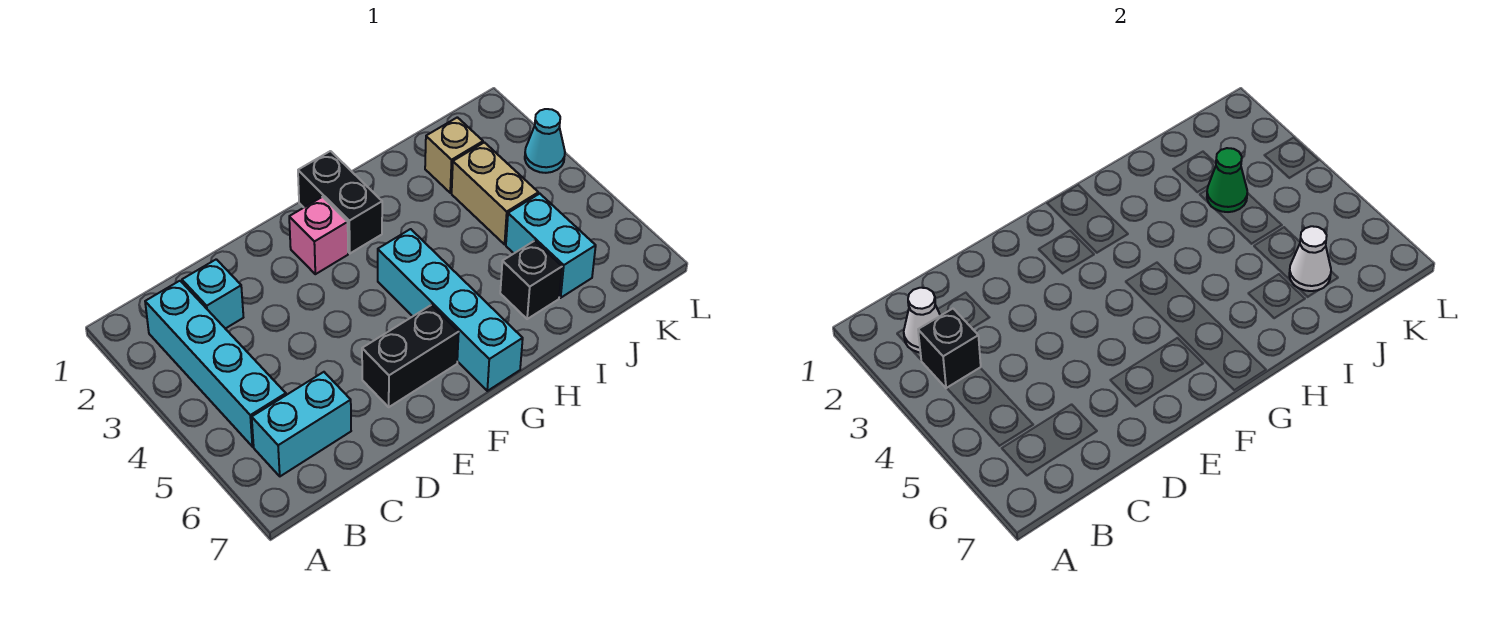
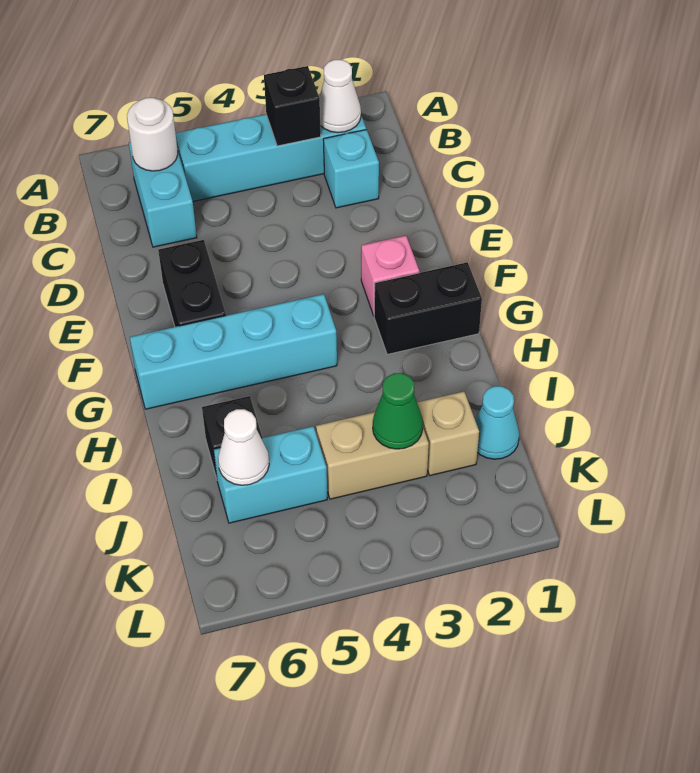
none -> white 1x1 round brick [127,98,178,171]
cyan 1x1 cone [525,109,565,173] -> cyan 1x1 cone moved to [475,386,519,459]

